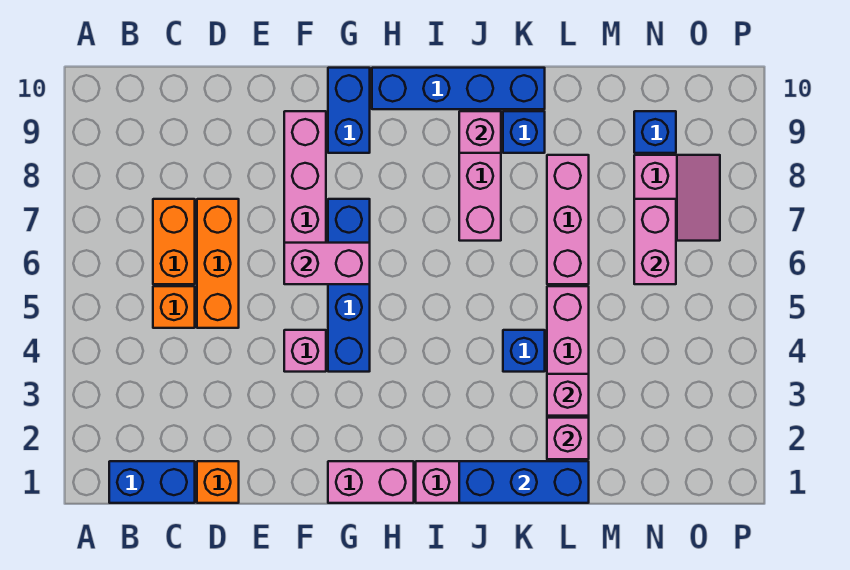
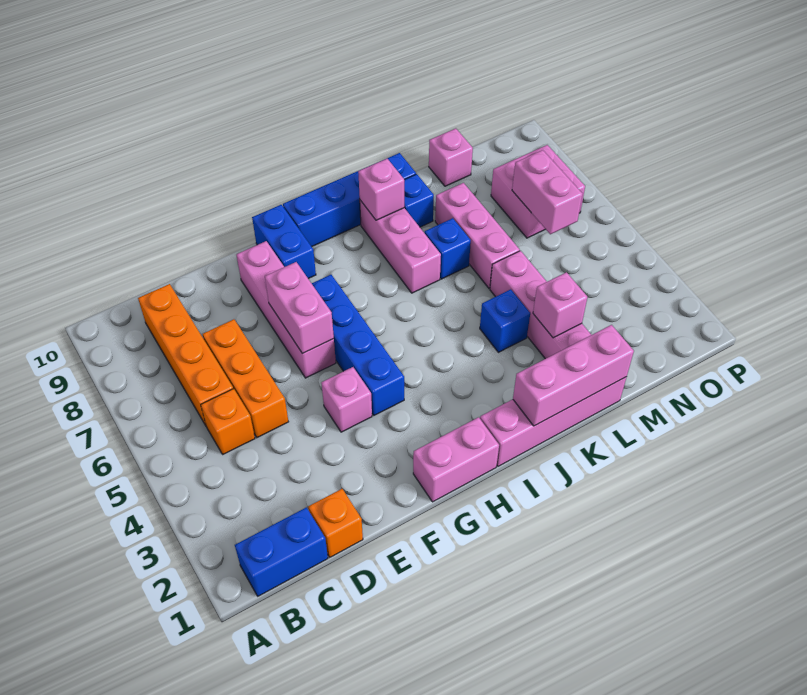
orange 1x2 brick [153,199,195,284] -> orange 1x4 brick [138,284,233,425]
pink 1x2 brick [284,243,370,284] -> pink 1x2 brick turned to [265,262,334,354]
blue 1x3 brick [459,461,589,503] -> pink 1x3 brick [513,325,634,426]
pink 1x1 brick [547,418,589,459] -> pink 1x1 brick moved to [429,128,473,186]
pink 2x2 slope [634,155,720,241] -> pink 2x2 brick [491,145,585,238]
blue 1x1 brick [634,111,676,153] -> blue 1x1 brick moved to [425,218,471,279]

